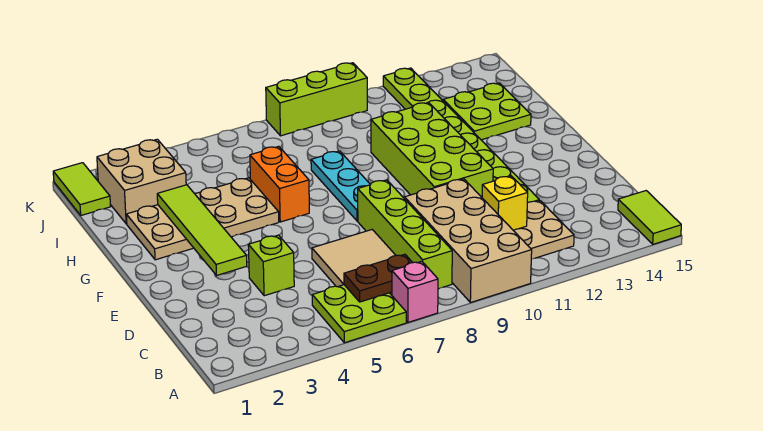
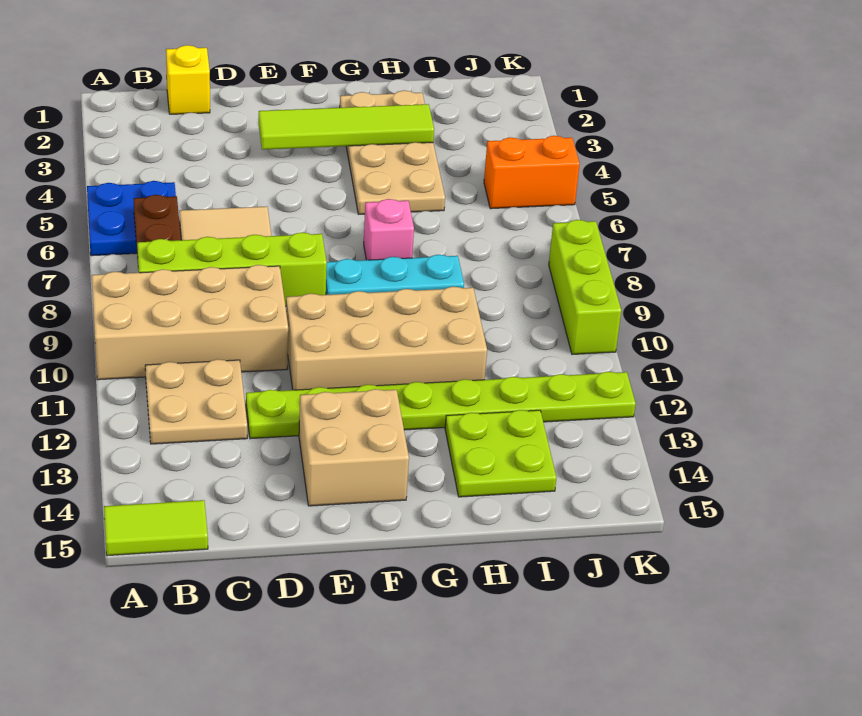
lime 2x2 plate [312,285,406,343] -> blue 2x2 plate [87,181,176,256]
pink 1x1 brick [392,261,438,322] -> pink 1x1 brick moved to [364,199,414,260]
yellow 1x1 brick [482,176,528,230] -> yellow 1x1 brick moved to [166,45,210,114]
lime 1x1 brick [248,235,294,296] -> none
lime 2x4 brick [371,103,493,197] -> tan 2x4 brick [286,287,487,390]
orange 1x2 brick [250,146,309,222] -> orange 1x2 brick moved to [484,136,580,209]
tan 2x2 brick [97,139,186,224] -> tan 2x2 brick moved to [299,389,409,506]
lime 1x2 tile [53,163,111,215] -> none

